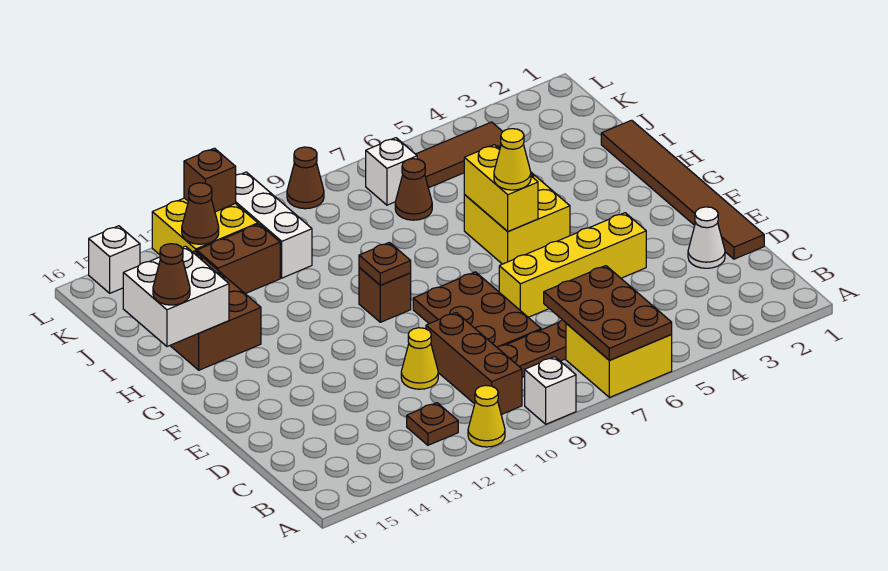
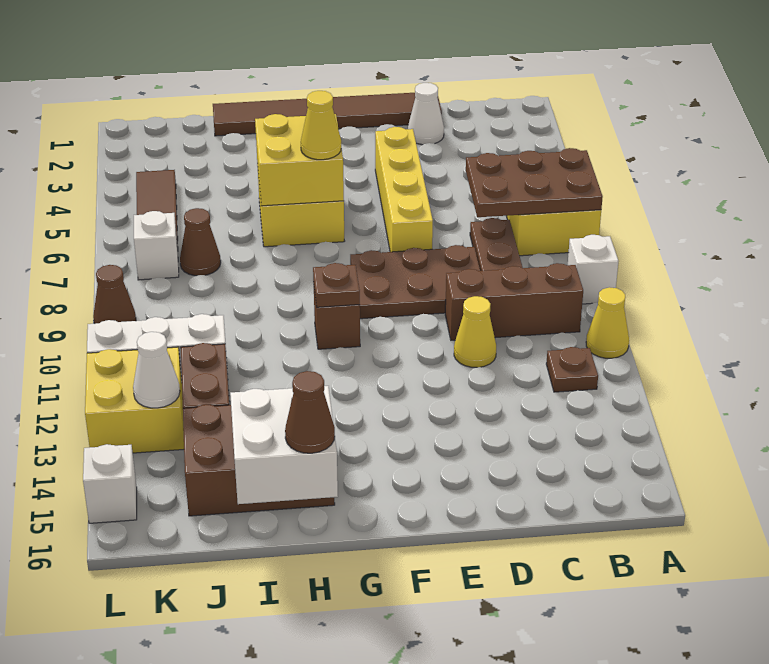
yellow 1x2 brick [464,145,538,231] -> yellow 2x2 brick [255,114,344,206]
brown 1x1 cone [182,183,219,244] -> white 1x1 cone [133,332,180,408]
brown 1x1 brick [184,148,236,212] -> none

